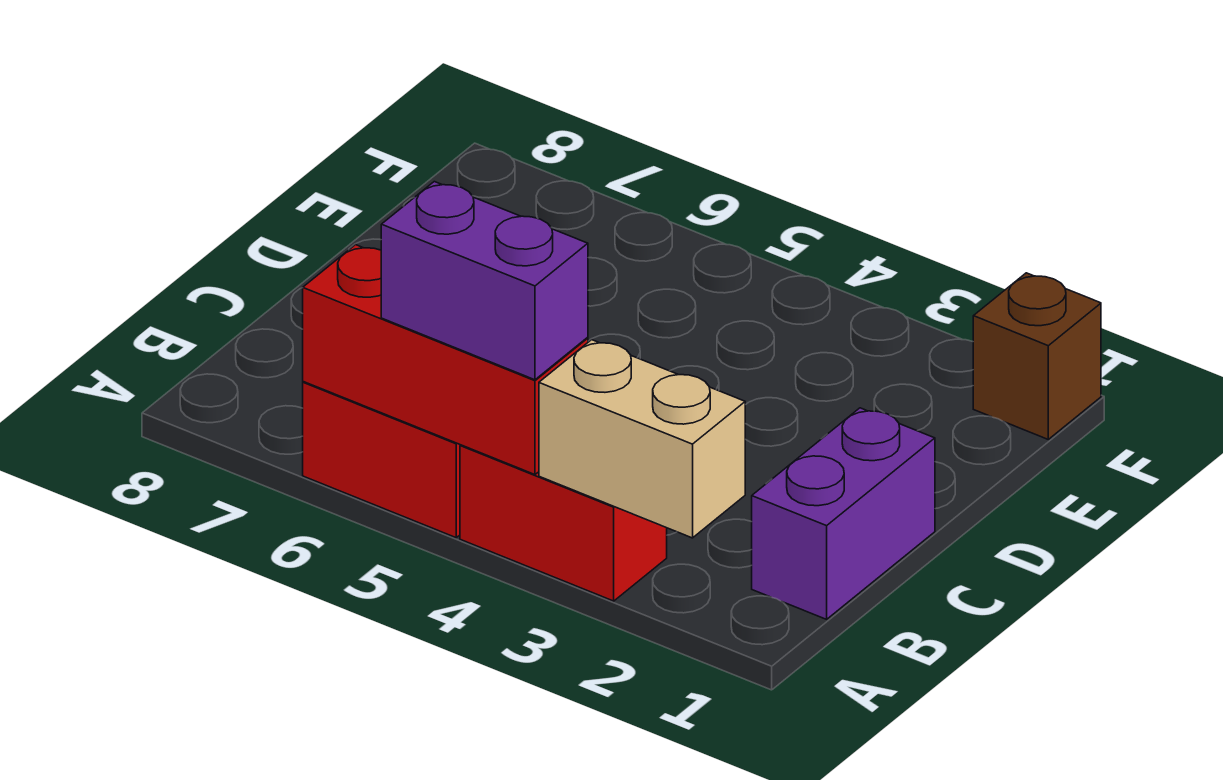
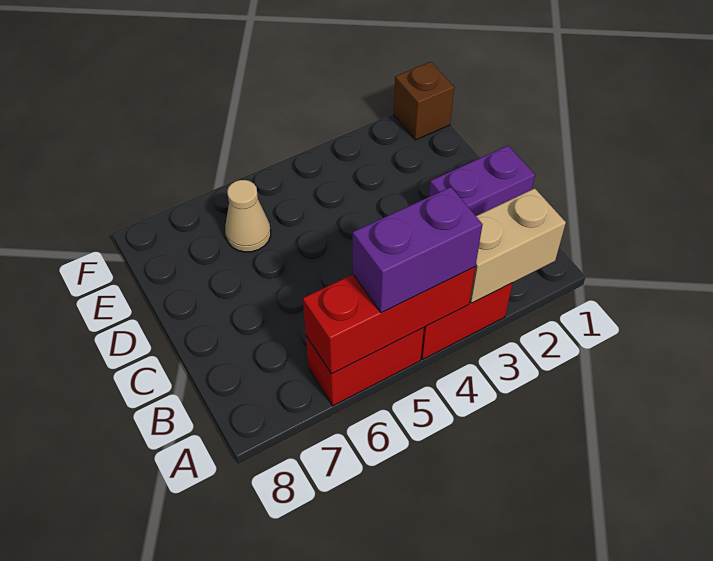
purple 1x2 brick [752,408,935,619] -> purple 1x2 brick turned to [429,146,535,216]
none -> tan 1x1 cone [225,180,271,252]

